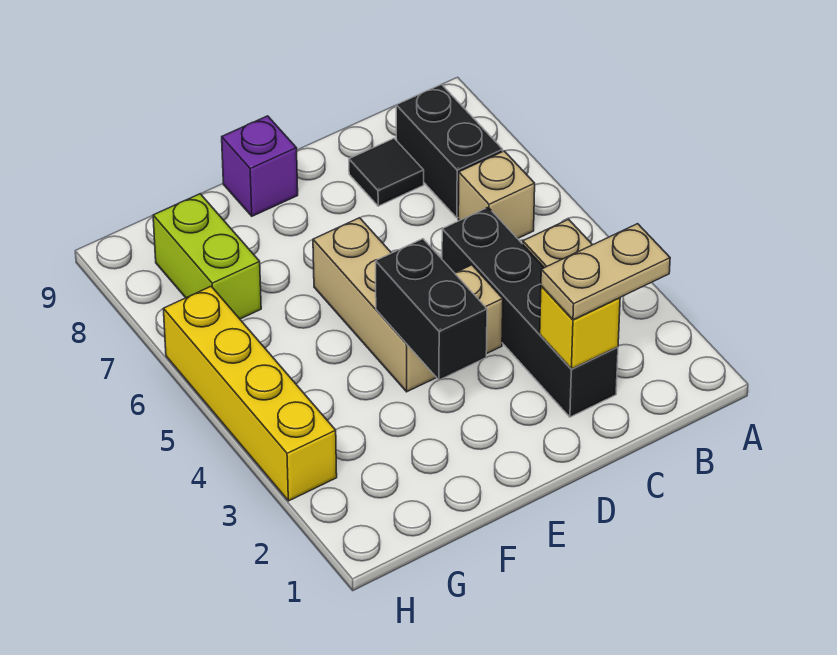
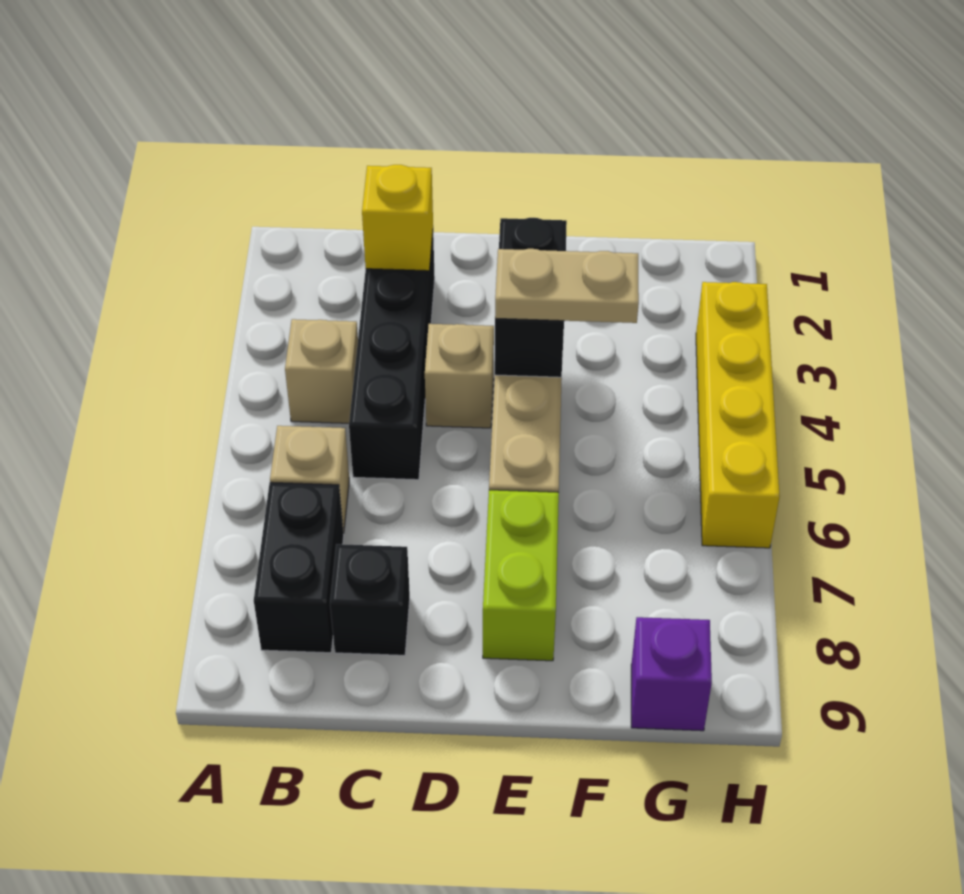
tan 1x2 plate [541,224,670,320] -> tan 1x2 plate moved to [495,249,639,323]
black 1x1 tile [349,138,424,206] -> black 1x1 brick [330,544,410,655]
purple 1x1 brick [222,116,298,216] -> purple 1x1 brick moved to [631,617,712,731]
lime 1x2 brick [153,194,261,319] -> lime 1x2 brick moved to [483,490,559,661]

